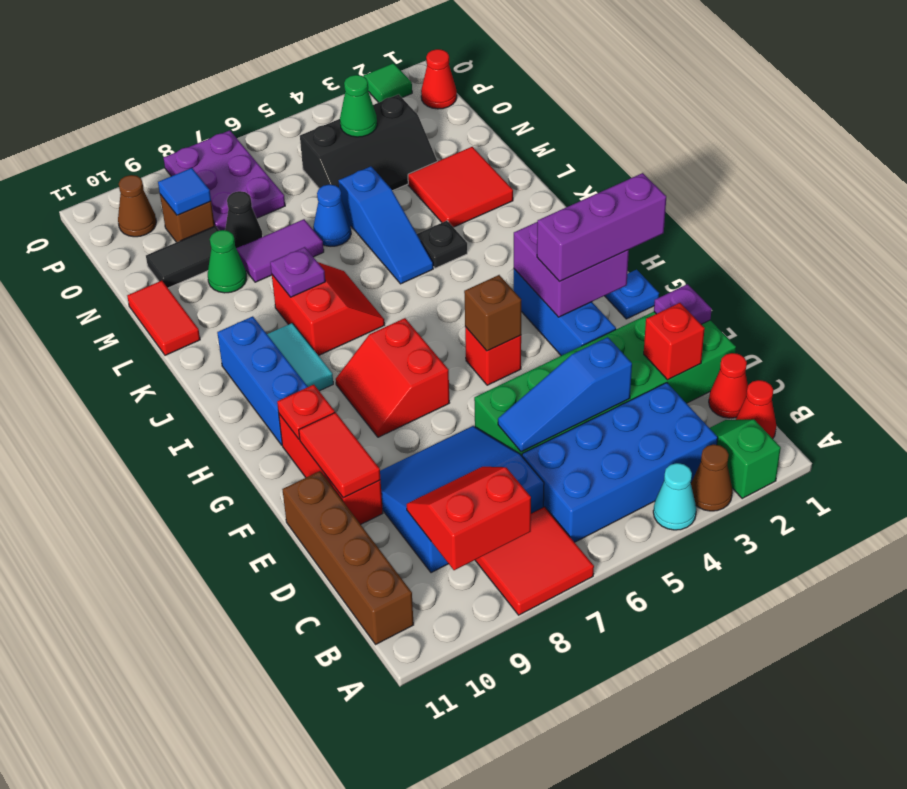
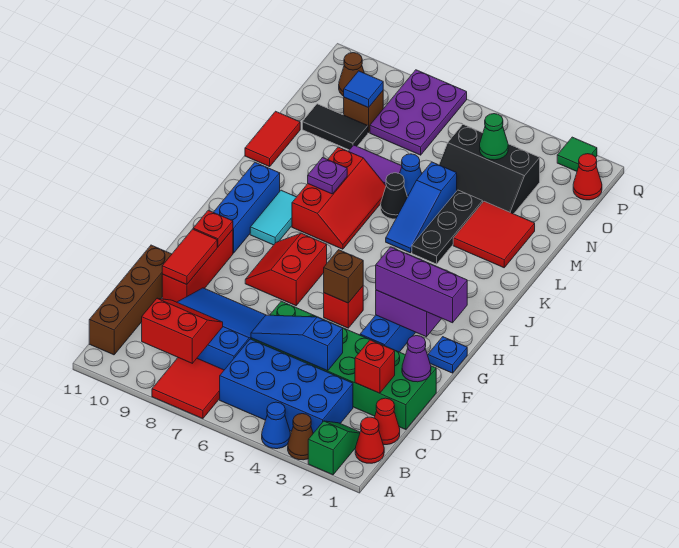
cyan 1x1 cone [653,463,696,530] -> blue 1x1 cone [262,402,290,449]
purple 1x1 plate [654,284,712,324] -> purple 1x1 cone [402,336,431,382]
red 2x2 slope [272,262,385,356] -> red 2x3 slope [292,147,386,249]
black 1x1 plate [417,221,467,268] -> black 1x3 plate [412,190,483,264]
green 1x1 cone [208,230,247,293] -> none
black 1x1 cone [225,191,263,248] -> black 1x1 cone moved to [381,173,407,219]

